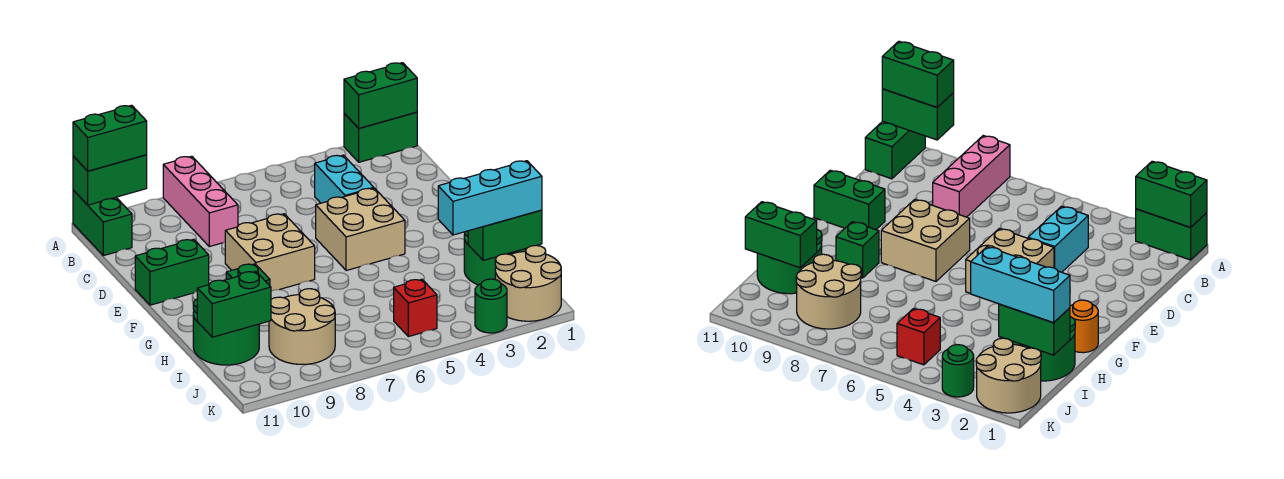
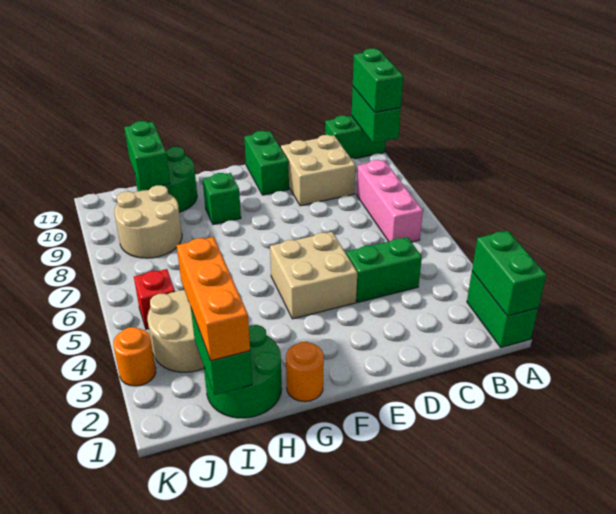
pink 1x3 brick [163,156,238,247] -> pink 1x3 brick turned to [356,160,423,242]
cyan 1x2 brick [315,155,374,203] -> green 1x2 brick [346,237,422,302]
tan 2x2 brick [225,214,315,291] -> tan 2x2 brick moved to [281,135,356,206]
cyan 1x3 brick [438,161,542,235] -> orange 1x3 brick [177,237,250,361]
tan 2x2 round brick [495,245,561,321] -> tan 2x2 round brick moved to [147,290,204,372]
green 1x1 round brick [475,279,507,333] -> orange 1x1 round brick [113,327,156,386]

